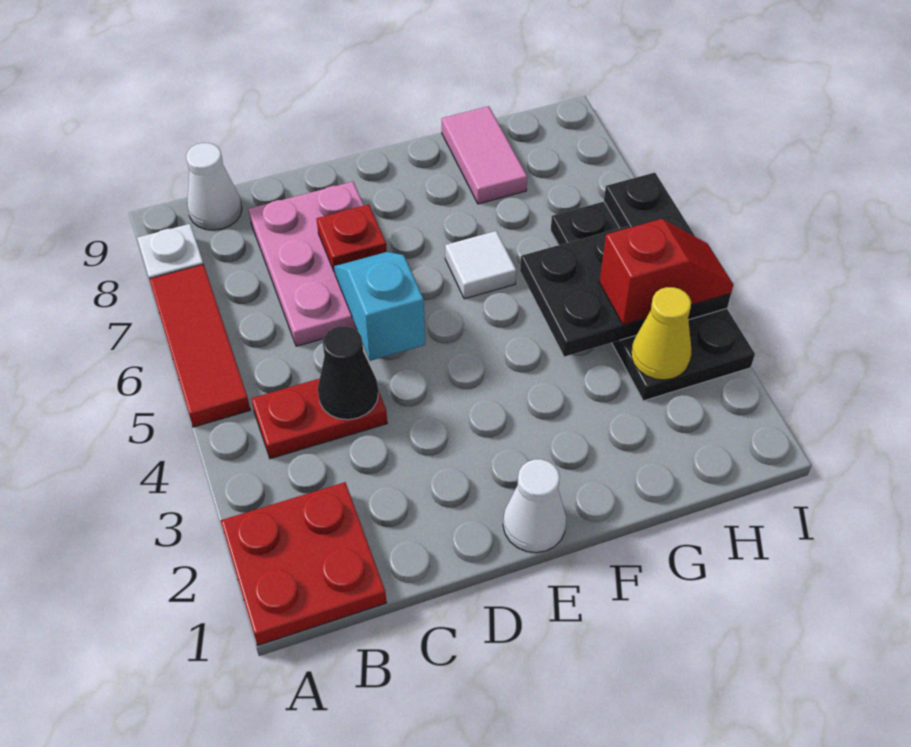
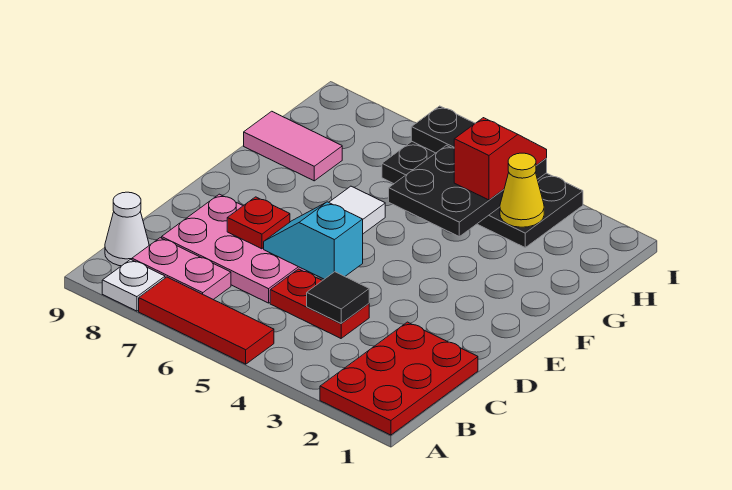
red 2x2 plate [221,482,387,645] -> red 2x3 plate [320,322,478,435]
red 1x2 plate [251,379,387,459] -> red 1x2 plate turned to [270,269,369,338]
none -> pink 1x2 plate [132,238,231,300]
black 1x1 cone [318,326,378,420] -> black 1x1 tile [307,272,369,324]
white 1x1 cone [503,459,566,553] -> none

